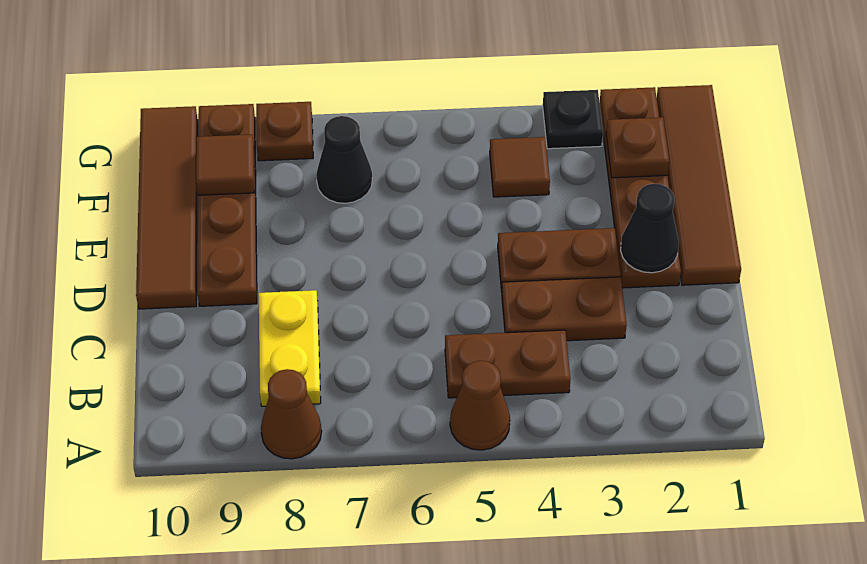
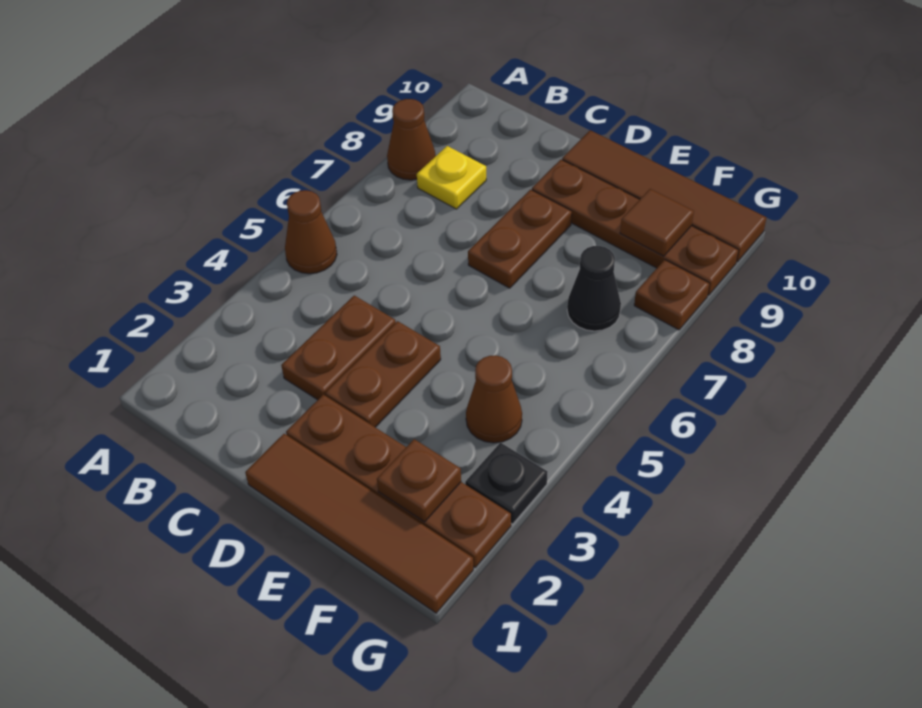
brown 1x2 plate [445,330,571,398] -> brown 1x2 plate moved to [468,190,572,288]
yellow 1x2 plate [259,290,321,406] -> yellow 1x1 plate [417,146,486,209]
black 1x1 cone [621,184,679,273] -> none
brown 1x1 tile [490,137,550,197] -> brown 1x1 cone [466,355,522,443]

